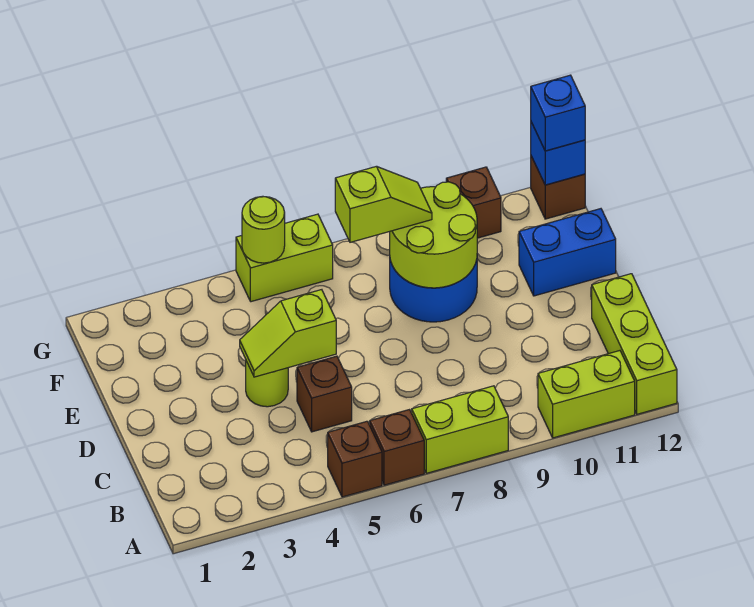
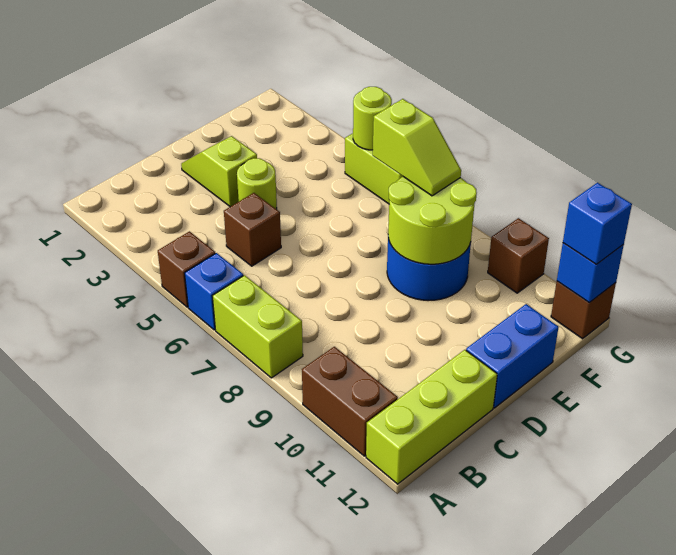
brown 1x1 brick [370,410,424,485] -> blue 1x1 brick [185,253,243,330]
lime 1x2 brick [538,351,635,438] -> brown 1x2 brick [302,347,398,456]
lime 1x2 slope [240,290,336,377] -> lime 1x2 slope moved to [181,136,257,207]
blue 1x2 brick [519,209,616,296] -> blue 1x2 brick turned to [466,304,559,408]

